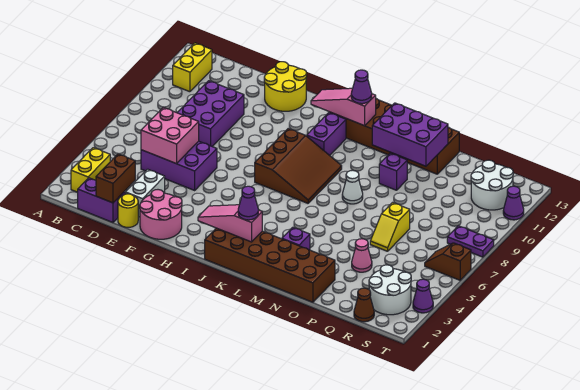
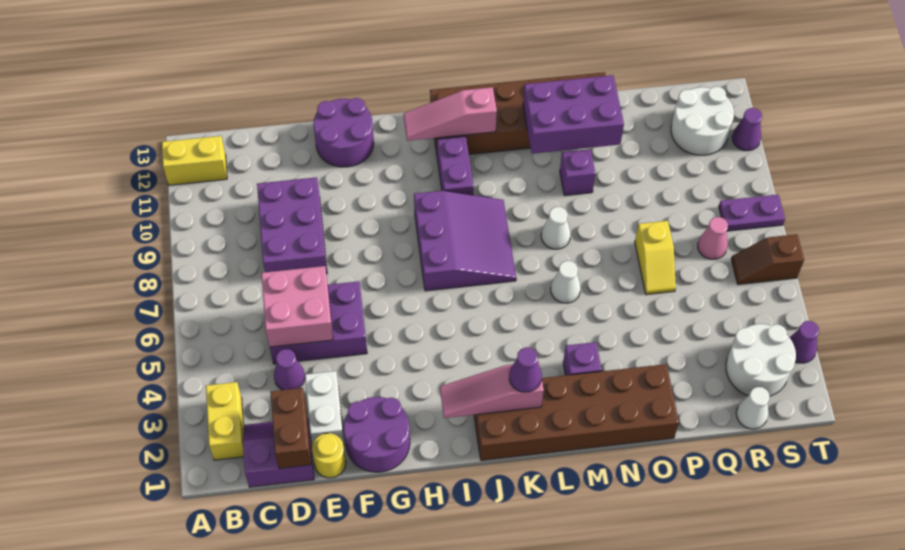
yellow 1x2 brick [173,43,212,92] -> yellow 1x2 brick turned to [162,136,227,185]
pink 2x2 round brick [140,190,182,239] -> purple 2x2 round brick [344,397,410,472]
yellow 2x2 round brick [264,62,307,111] -> purple 2x2 round brick [314,98,374,167]
brown 3x3 slope [255,129,342,203] -> purple 3x3 slope [414,190,516,291]
purple 1x1 cone [351,70,372,104] -> purple 1x1 cone moved to [274,349,305,390]
none -> white 1x1 cone [551,261,581,303]
pink 1x1 cone [352,239,372,272] -> pink 1x1 cone moved to [698,217,728,259]
brown 1x1 cone [354,288,374,322] -> white 1x1 cone [736,387,770,429]

